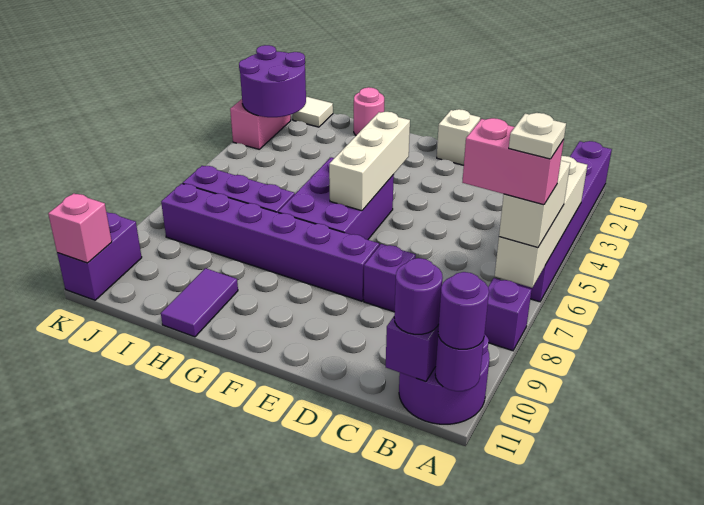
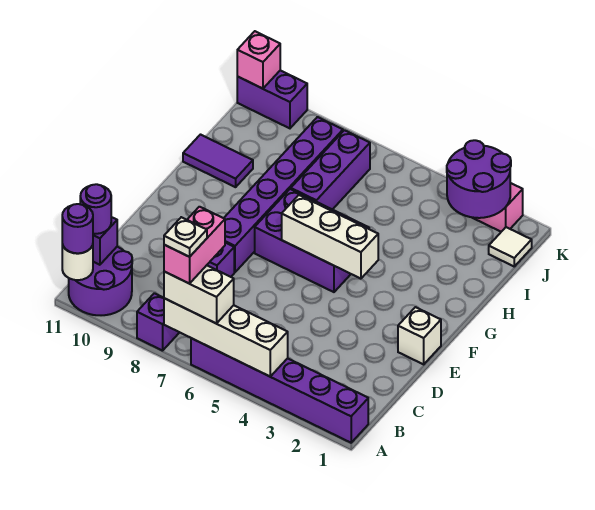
purple 1x1 round brick [435,335,484,391] -> white 1x1 round brick [62,244,93,280]
pink 1x1 round brick [354,87,384,135] -> none

